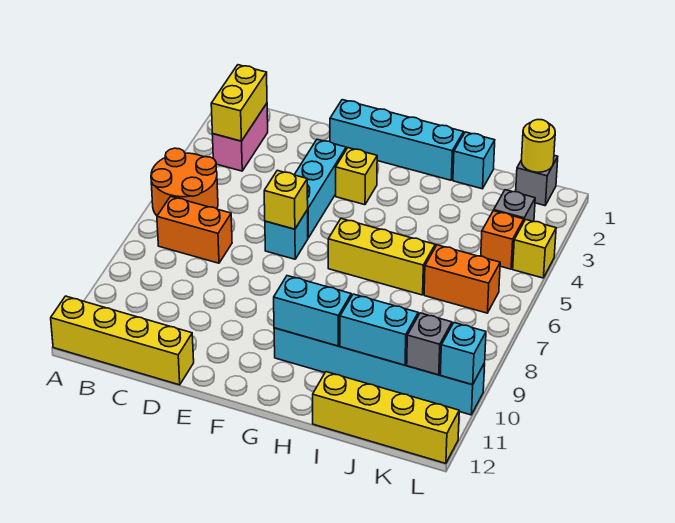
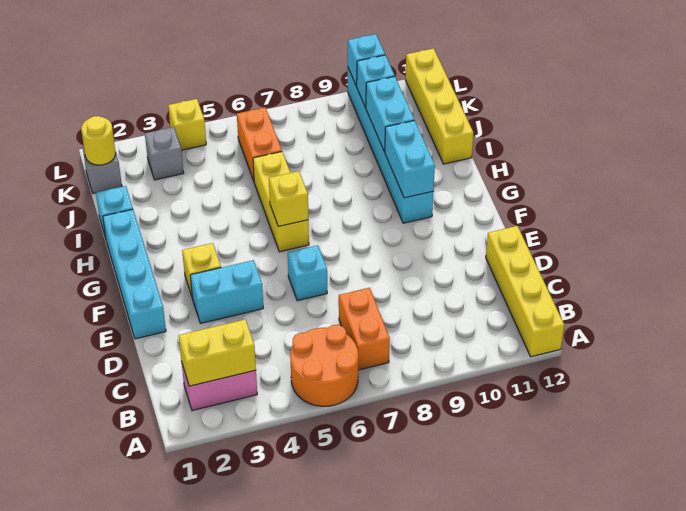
cyan 1x3 brick [294,139,346,238] -> cyan 1x2 brick [190,260,263,323]
yellow 1x1 brick [264,170,308,229] -> yellow 1x1 brick moved to [269,171,308,226]
orange 1x1 brick [481,211,524,269] -> none
grey 1x1 brick [407,313,452,375] -> cyan 1x1 brick [357,55,395,107]

